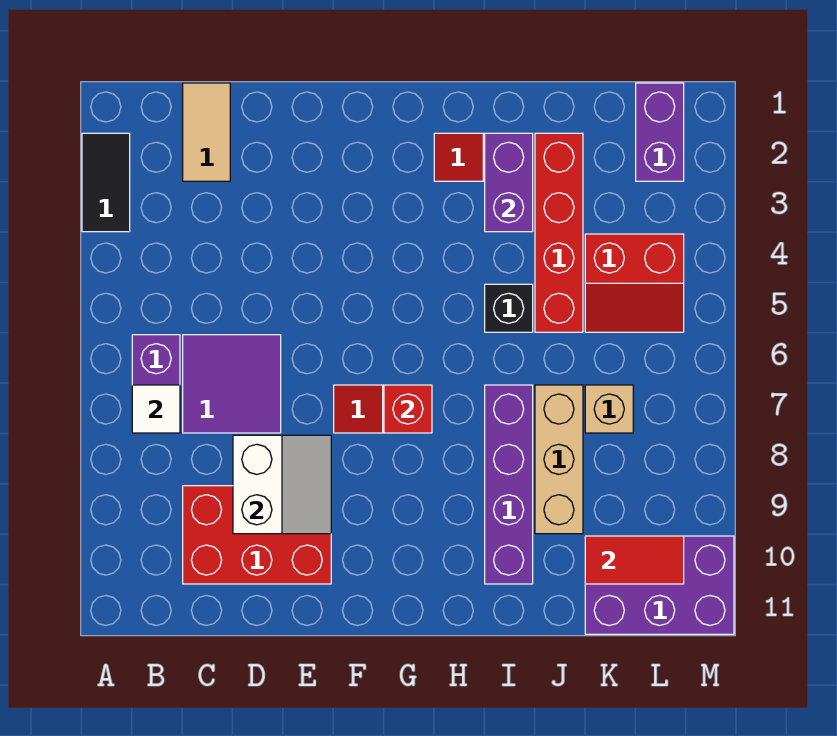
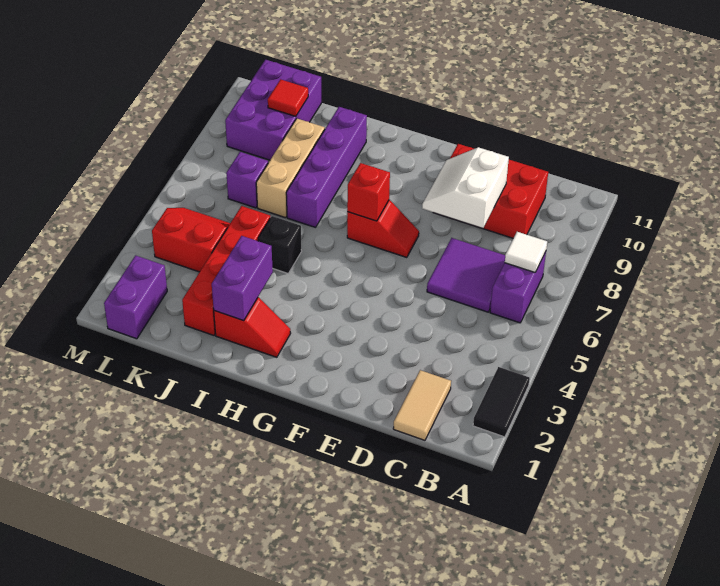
tan 1x1 brick [585,385,633,433] -> purple 1x1 brick [226,152,268,208]
purple 2x3 brick [585,536,734,634] -> purple 2x3 brick turned to [225,60,321,160]
red 1x2 tile [585,536,684,584] -> red 1x1 tile [268,79,308,116]

